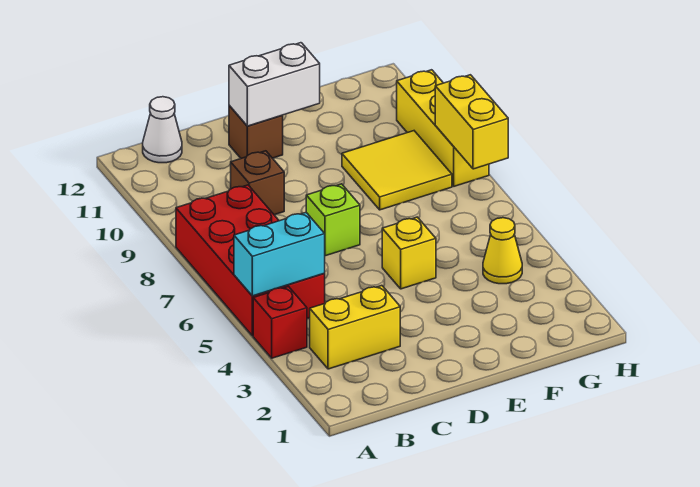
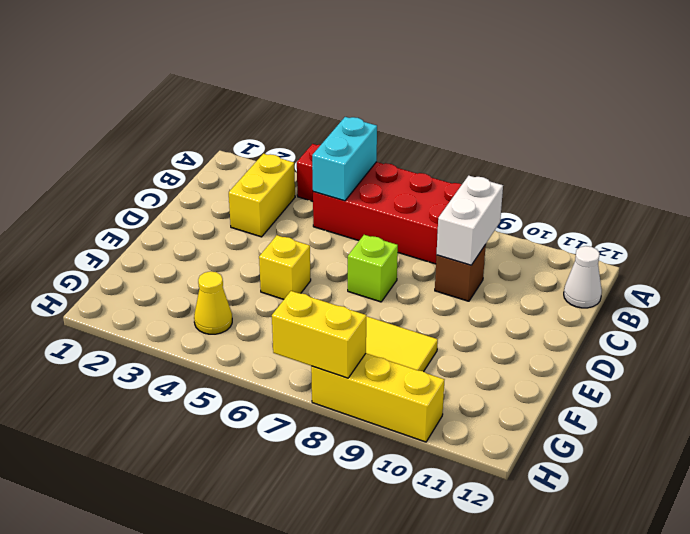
brown 1x1 brick [229,105,283,158] -> none
white 1x2 brick [229,43,320,126] -> white 1x2 brick moved to [436,176,503,265]

